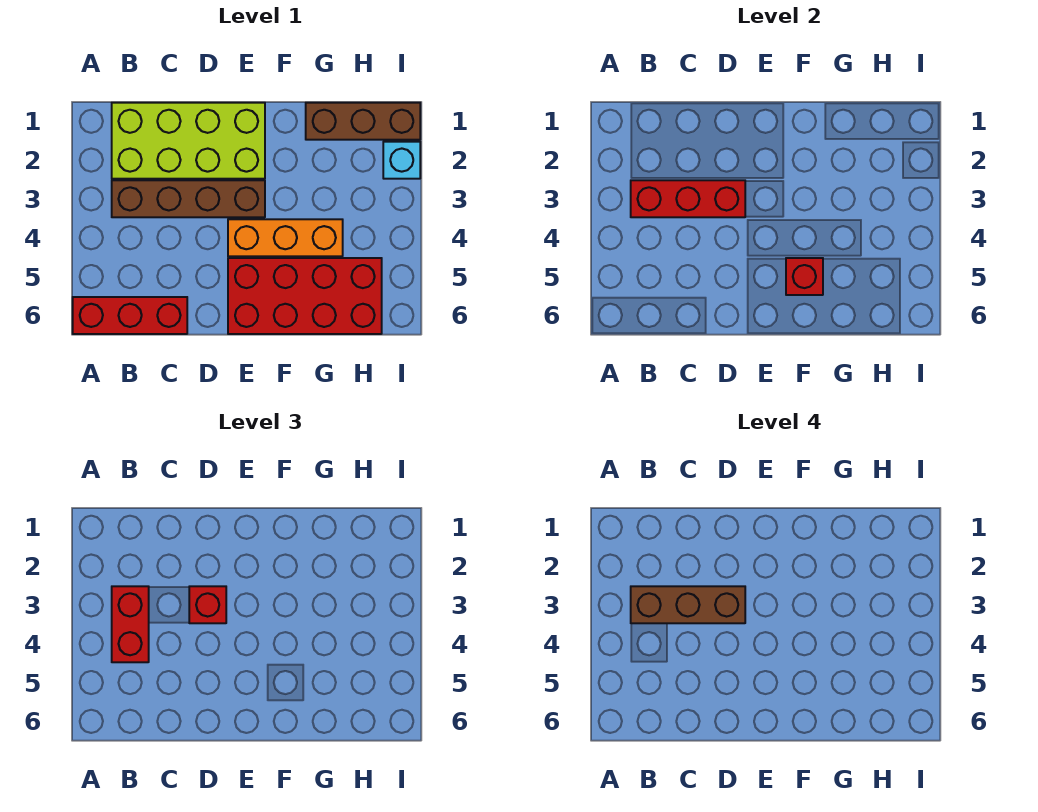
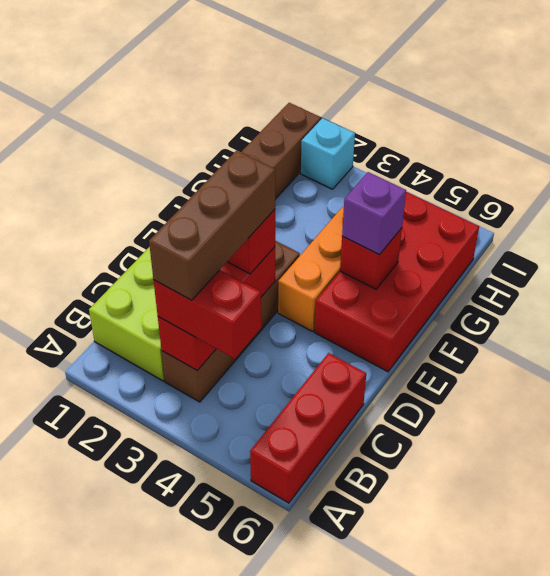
none -> purple 1x1 brick [342,172,406,255]

